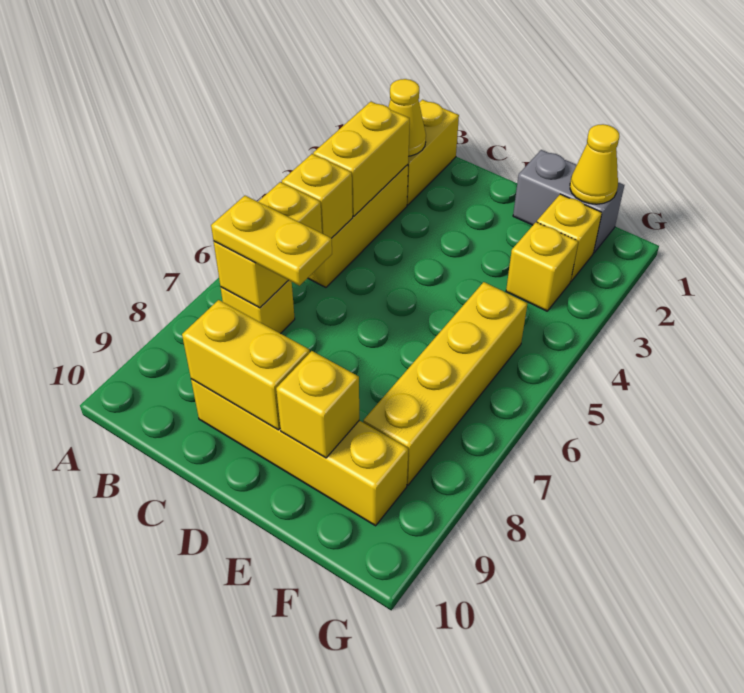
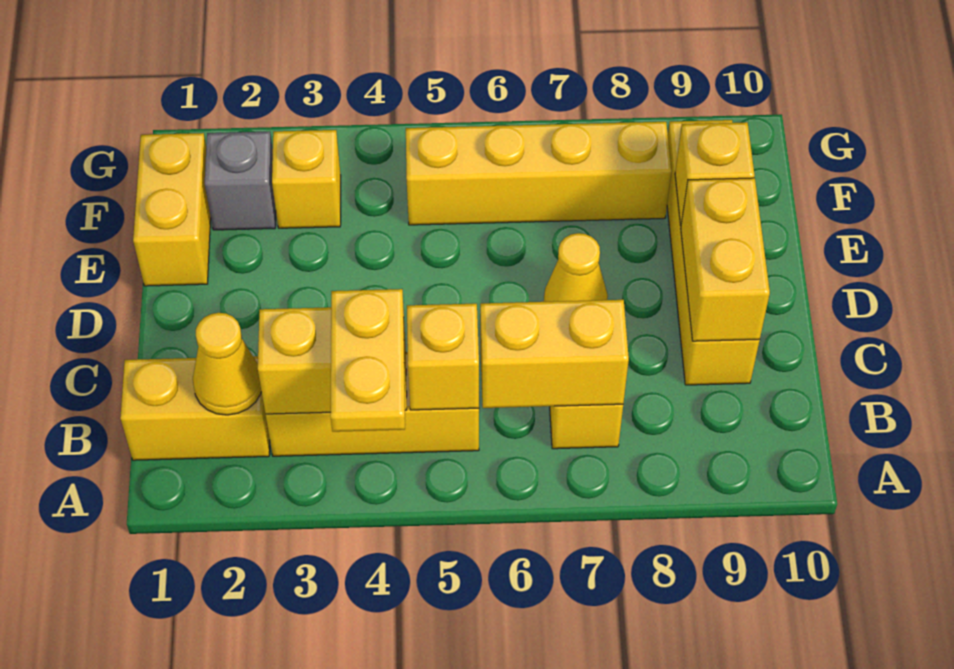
yellow 1x2 plate [211,196,332,286] -> yellow 1x2 plate moved to [330,289,405,432]
grey 1x2 brick [513,150,624,253] -> yellow 1x2 brick [133,133,211,286]
yellow 1x1 cone [570,124,619,204] -> yellow 1x1 cone moved to [544,233,608,302]
yellow 1x1 brick [537,194,602,281] -> grey 1x1 brick [205,131,276,230]

